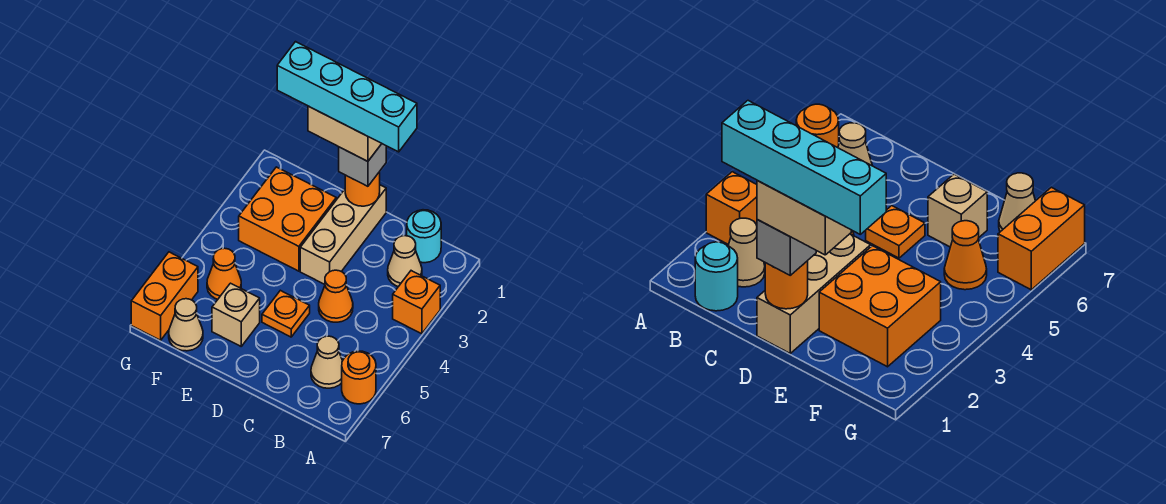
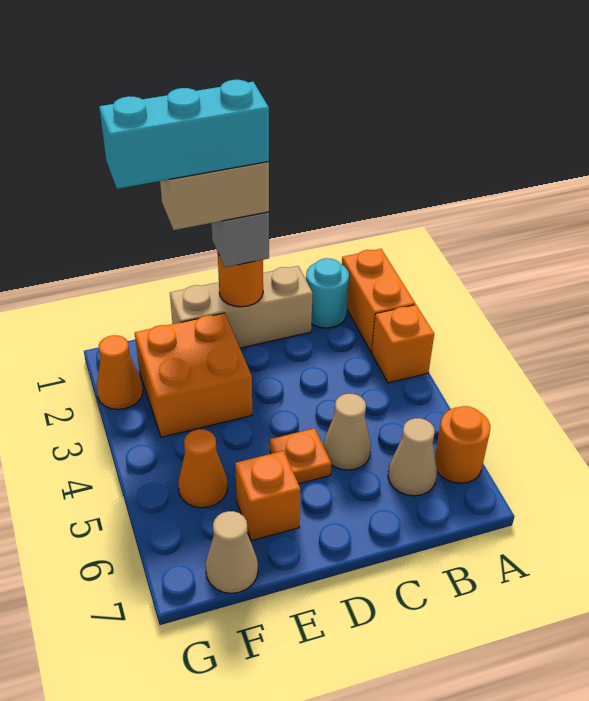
tan 1x1 cone [388,236,422,287] -> tan 1x1 cone moved to [324,394,371,470]
cyan 1x4 brick [277,42,417,152] -> cyan 1x3 brick [99,80,269,189]
orange 1x1 cone [319,270,353,322] -> orange 1x1 cone moved to [97,335,143,409]
tan 1x3 brick [300,185,386,284] -> tan 1x3 brick turned to [170,266,313,348]
tan 1x1 brick [212,283,260,346] -> orange 1x1 brick [235,451,301,541]
orange 1x2 brick [131,252,198,340] -> orange 1x2 brick moved to [342,249,415,352]

